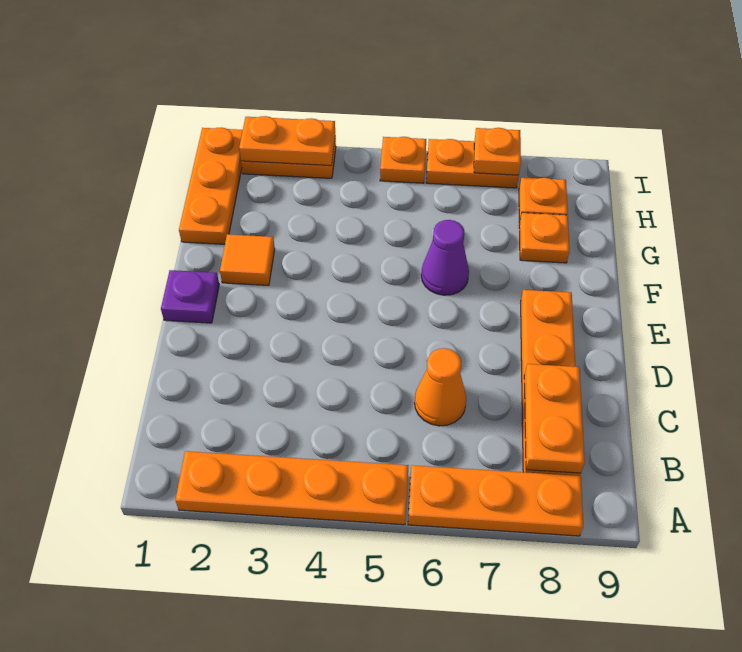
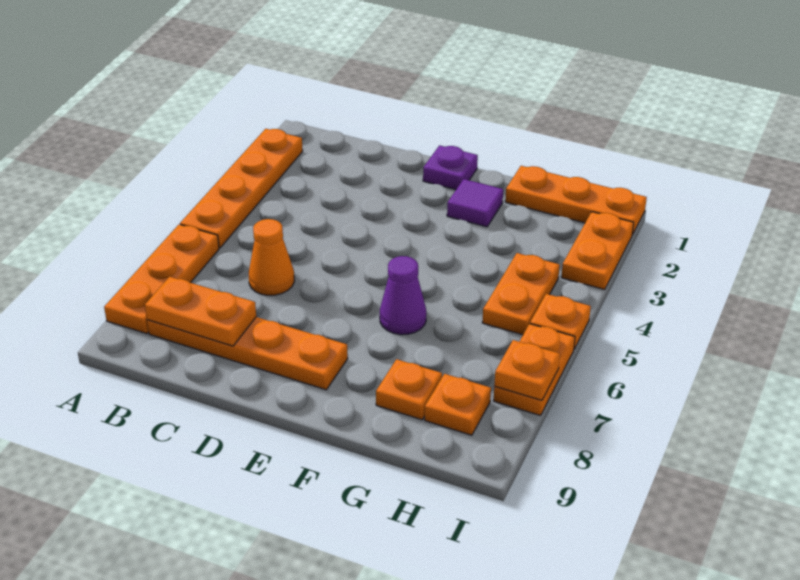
orange 1x1 tile [220,234,275,285] -> purple 1x1 tile [447,179,503,227]
orange 1x2 plate [239,116,335,166] -> orange 1x2 plate moved to [482,253,560,335]

